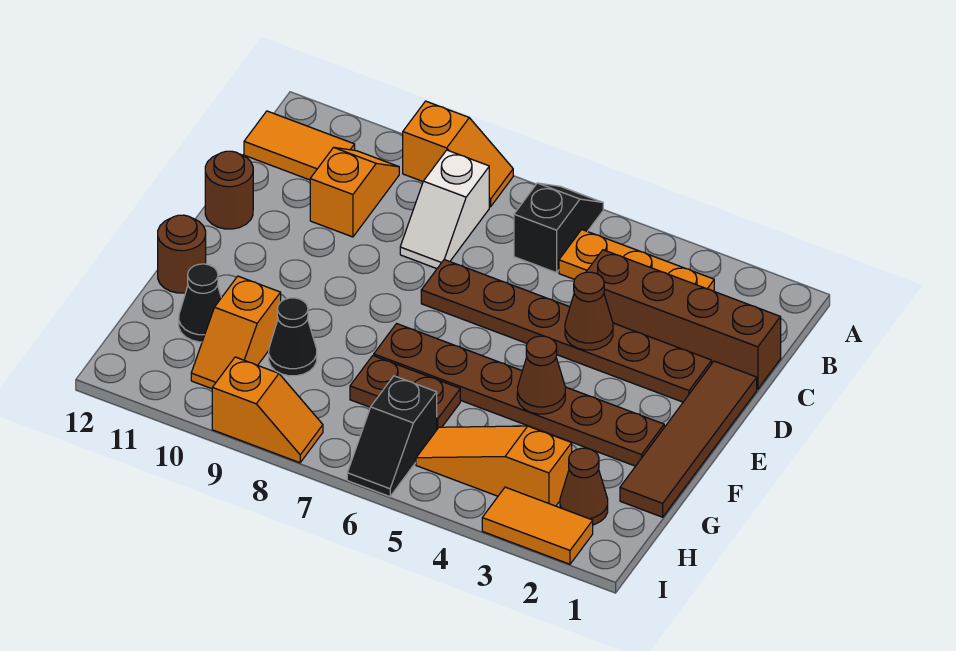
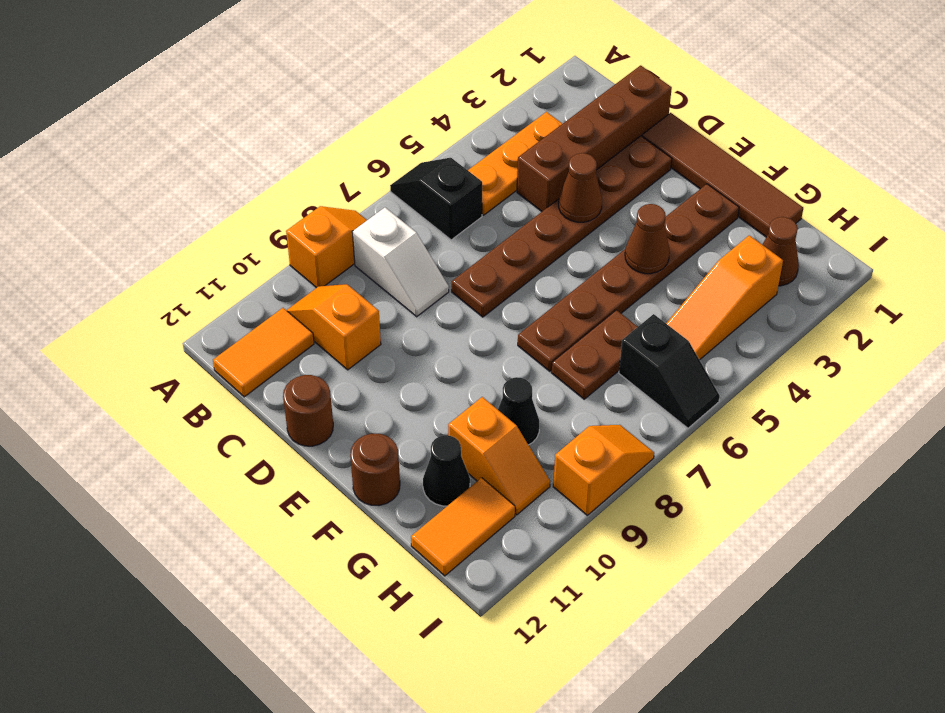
orange 1x2 tile [482,487,593,564] -> orange 1x2 tile moved to [411,478,515,576]

